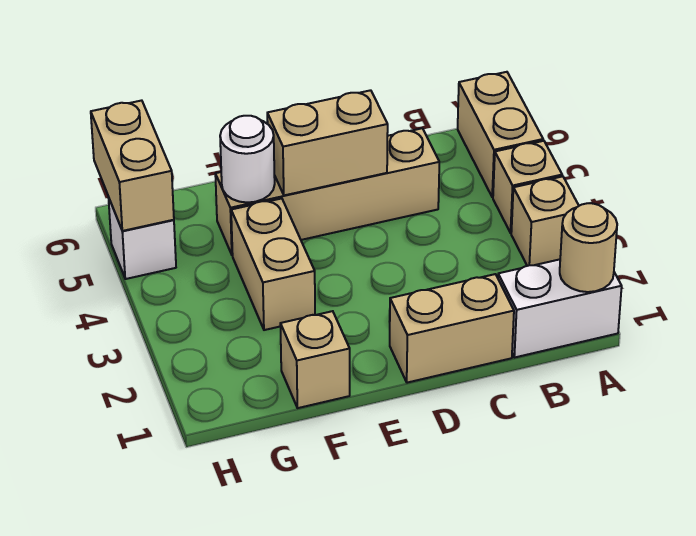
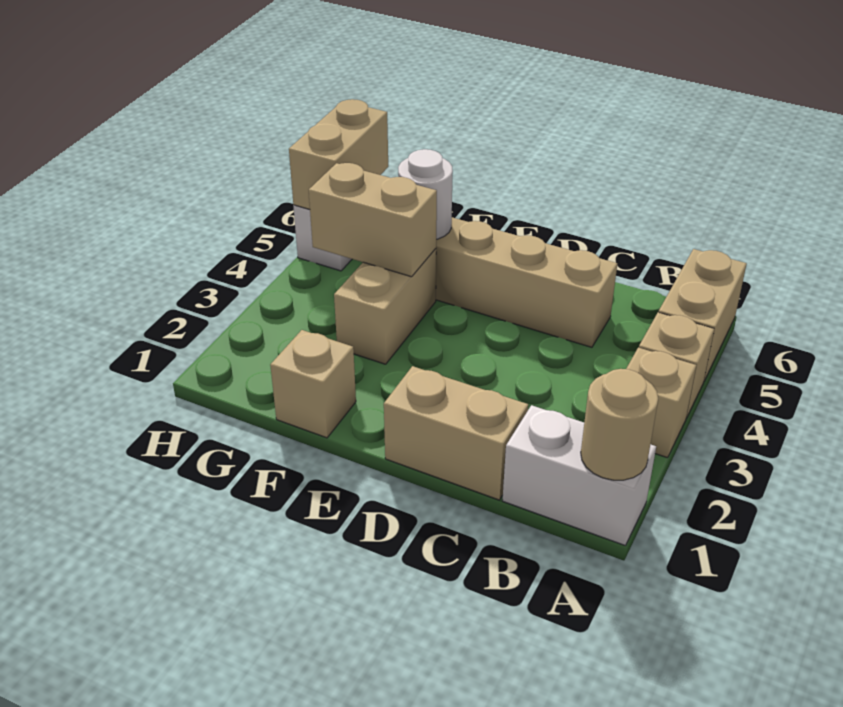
tan 1x2 brick [267,90,388,195] -> tan 1x2 brick moved to [309,163,437,277]

